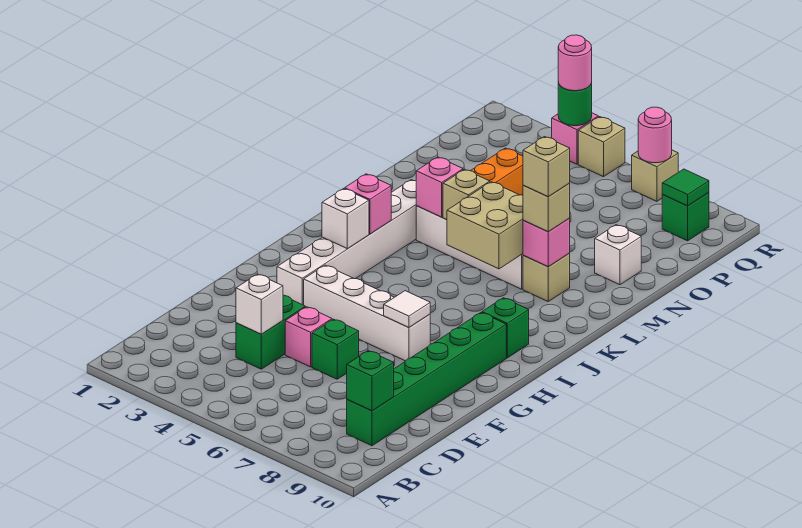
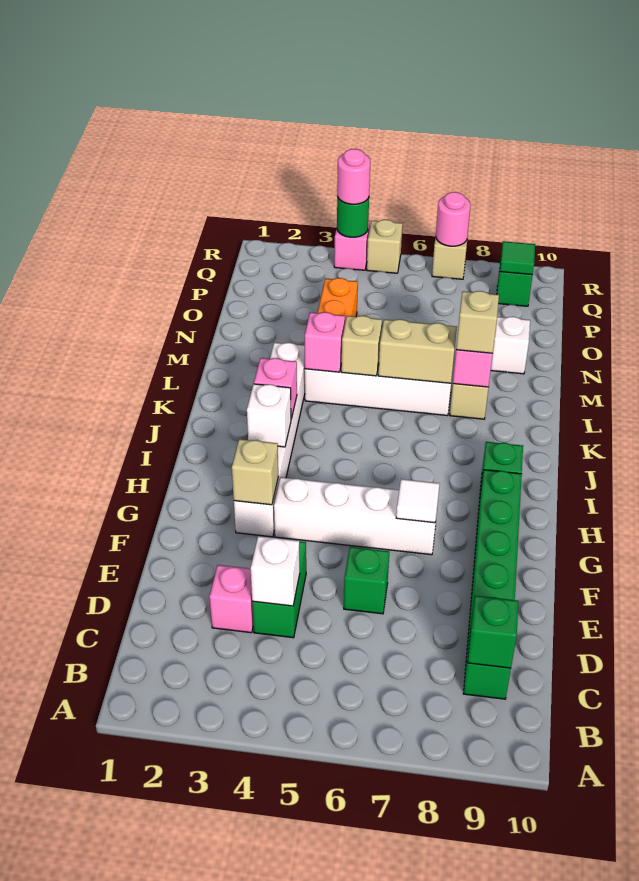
pink 1x1 brick [285,307,332,367] -> pink 1x1 brick moved to [209,565,253,633]
tan 2x2 brick [447,182,523,269] -> tan 1x2 brick [378,319,457,383]
tan 1x1 brick [523,137,570,197] -> tan 1x1 brick moved to [232,439,278,505]

